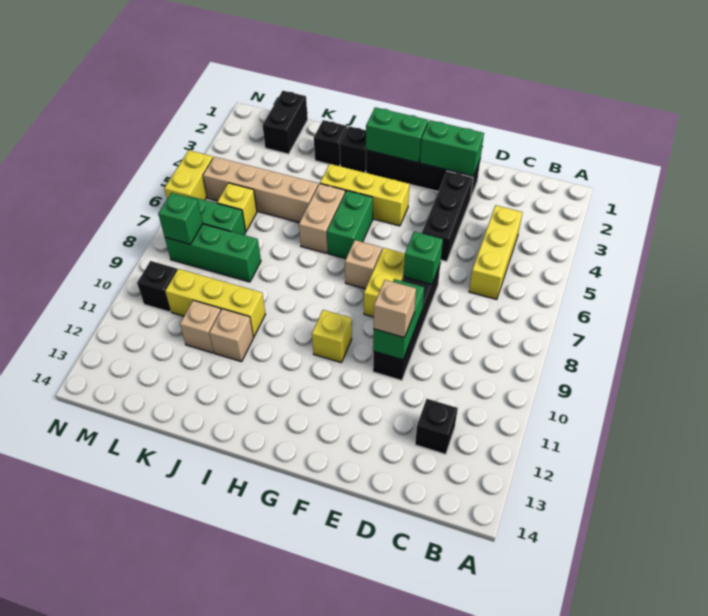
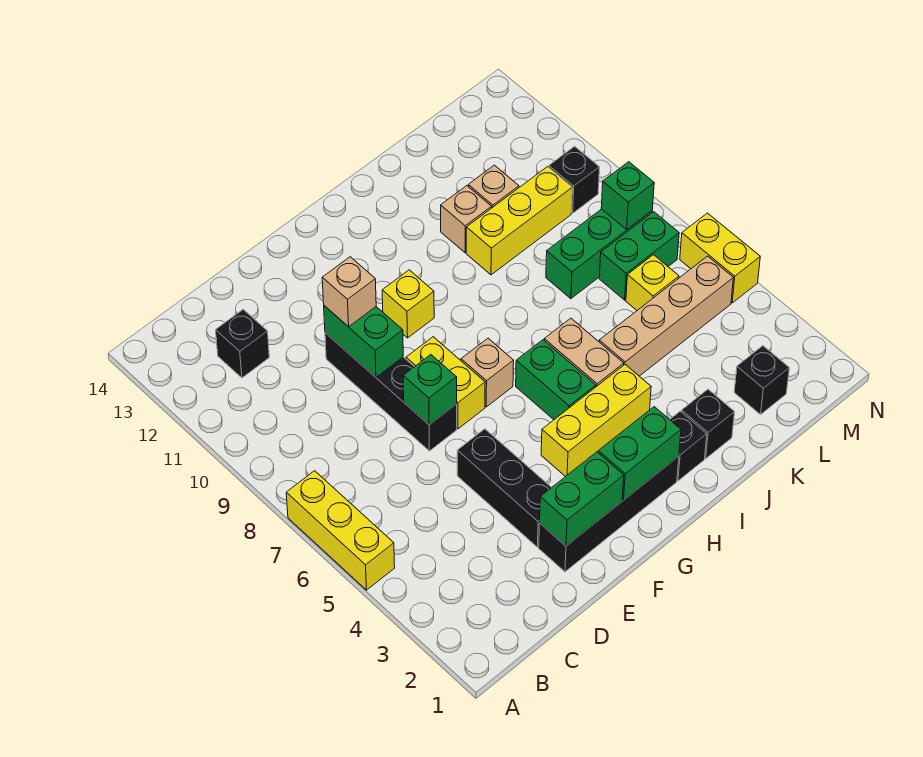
yellow 1x3 brick [469,205,523,300] -> yellow 1x3 brick moved to [286,471,395,590]
black 1x2 brick [262,91,308,154] -> black 1x1 brick [734,346,789,414]

